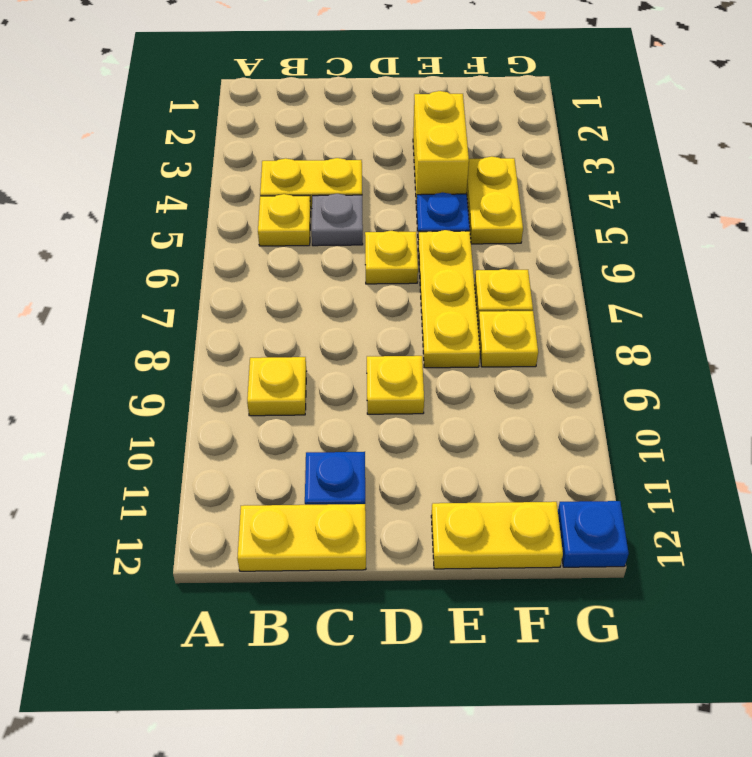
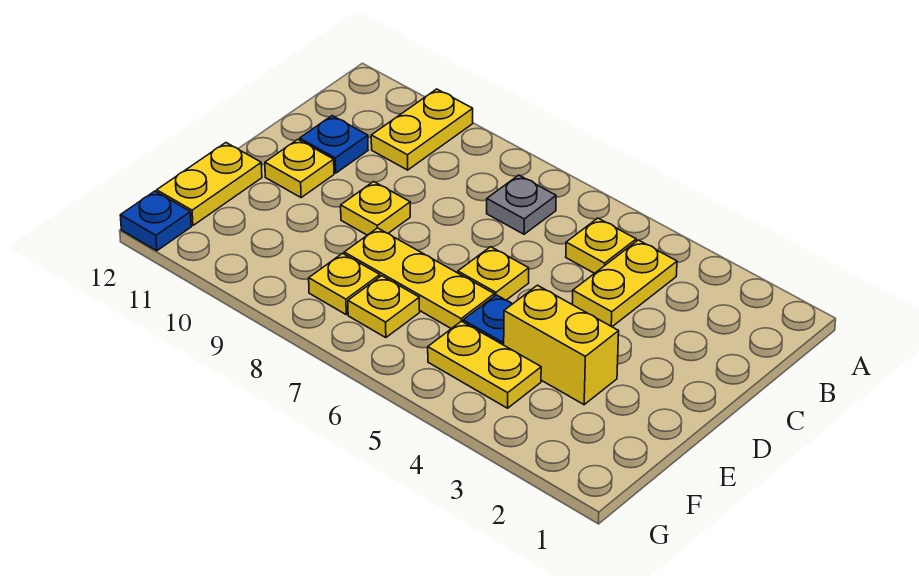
yellow 1x1 plate [247,357,307,416] -> yellow 1x1 plate moved to [265,140,334,198]
yellow 1x2 plate [237,504,366,571] -> yellow 1x2 plate moved to [371,89,473,170]
grey 1x1 plate [311,194,363,246] -> grey 1x1 plate moved to [487,175,556,234]

